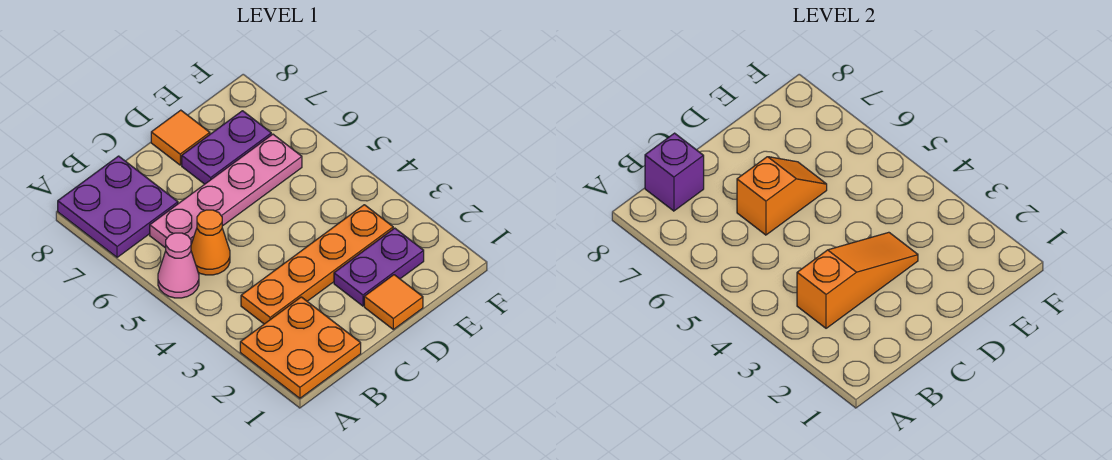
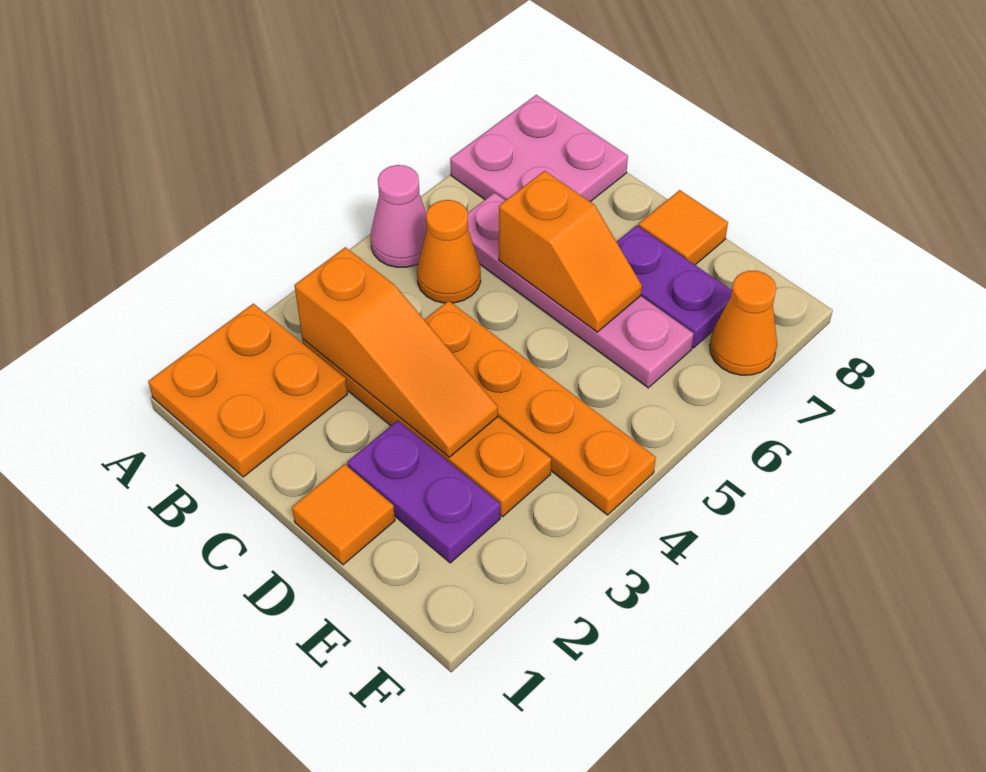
purple 2x2 plate [58,156,178,257] -> pink 2x2 plate [450,95,628,202]
purple 1x1 brick [645,133,704,211] -> none
none -> orange 1x4 plate [425,301,656,515]
none -> orange 1x1 cone [710,270,777,375]

